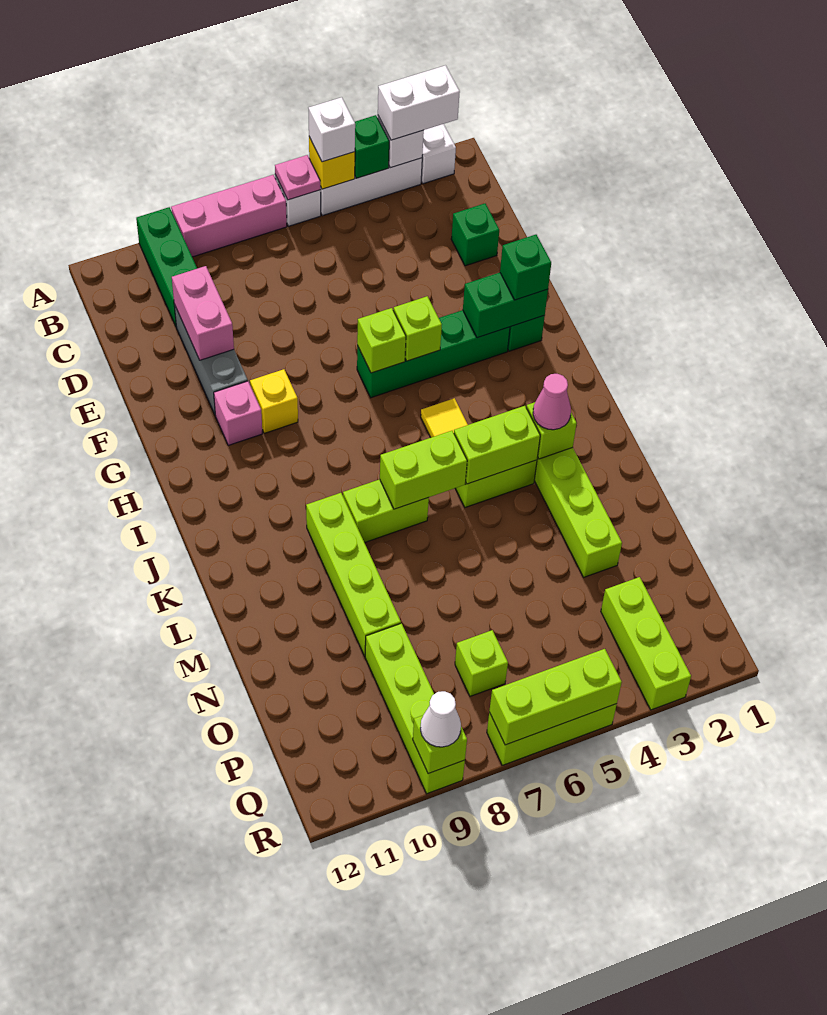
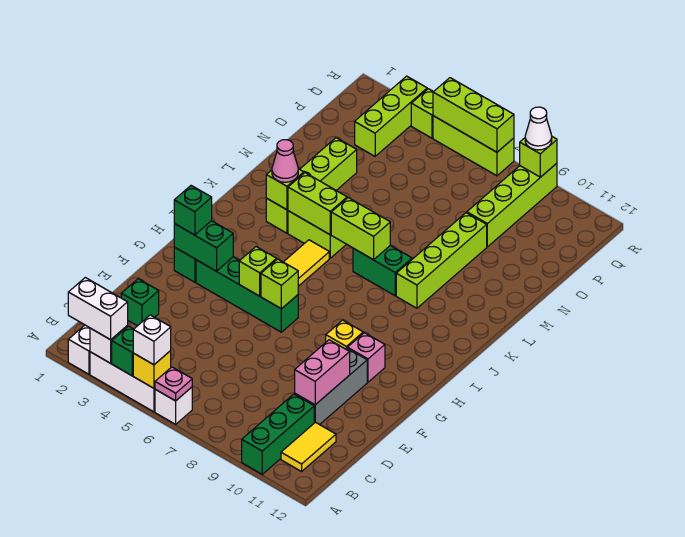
pink 1x3 brick [171,175,287,257] -> none
none -> yellow 1x2 tile [281,422,336,471]
lime 1x2 brick [343,479,429,543] -> green 1x2 brick [353,246,412,296]
lime 1x1 brick [455,630,508,696] -> lime 1x1 brick moved to [411,89,433,138]

